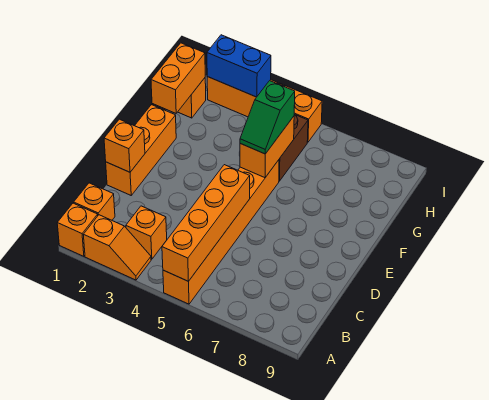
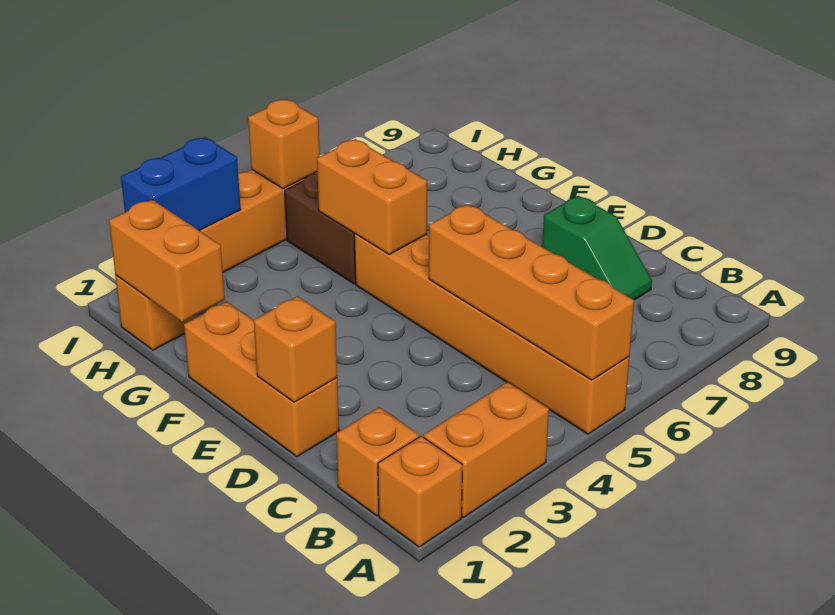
orange 1x2 slope [83,215,151,280] -> orange 1x2 brick [423,382,549,517]
orange 1x1 brick [126,206,167,259] -> orange 1x1 brick moved to [248,99,320,189]
green 1x2 slope [240,81,295,154] -> green 1x2 slope moved to [542,196,652,300]

